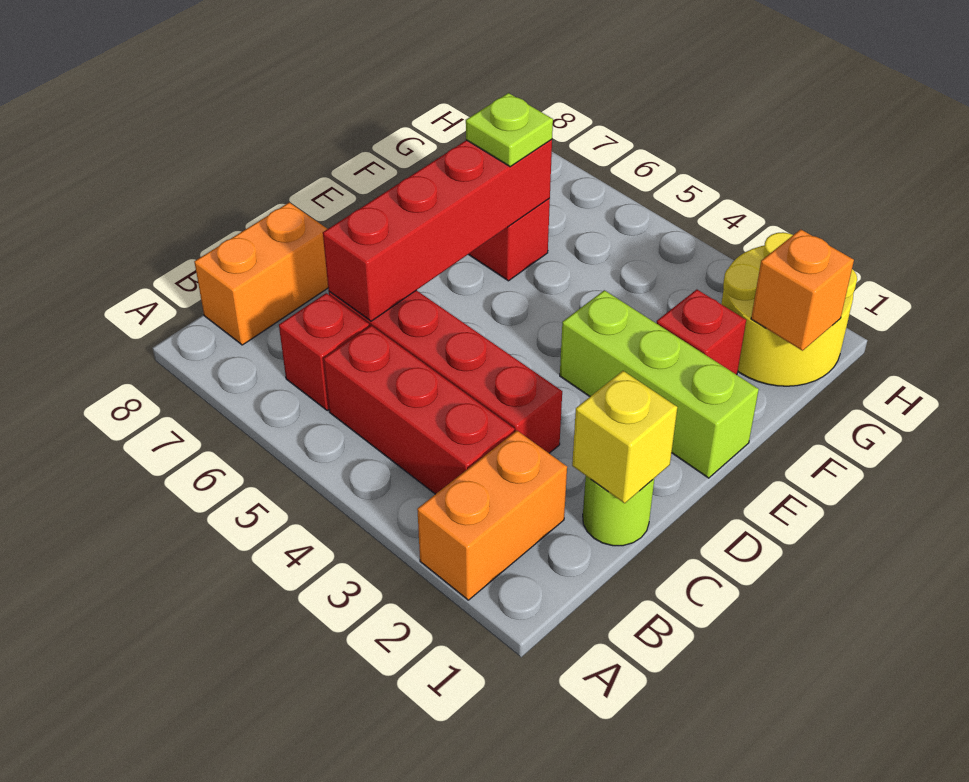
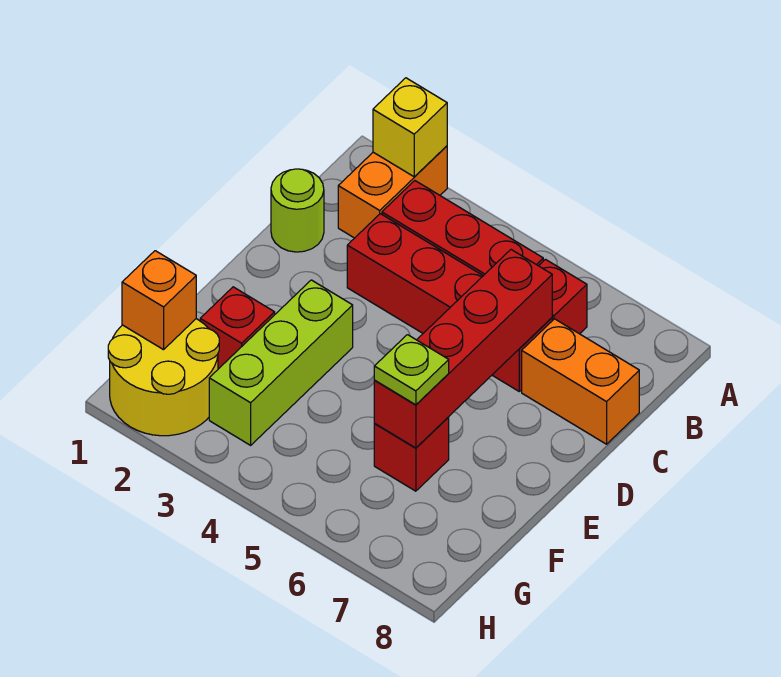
orange 1x2 brick [194,202,328,345] -> orange 1x2 brick turned to [522,319,639,444]
yellow 1x1 brick [572,371,677,503] -> yellow 1x1 brick moved to [373,78,447,177]
lime 1x3 brick [560,290,759,478] -> lime 1x3 brick turned to [209,280,353,445]

